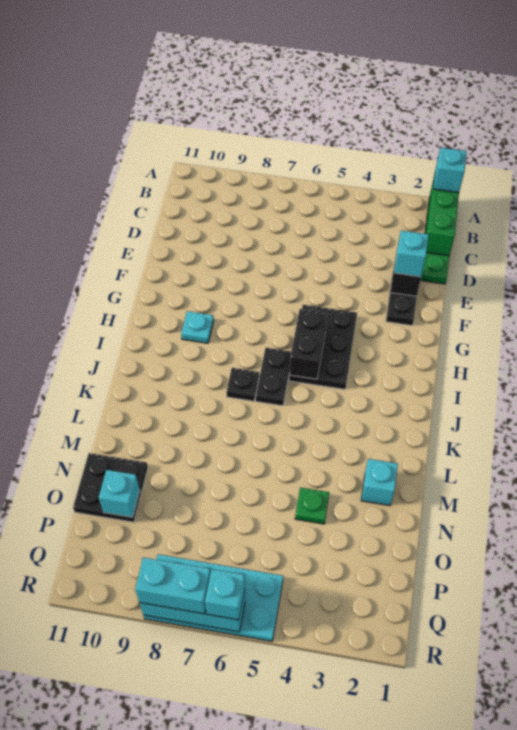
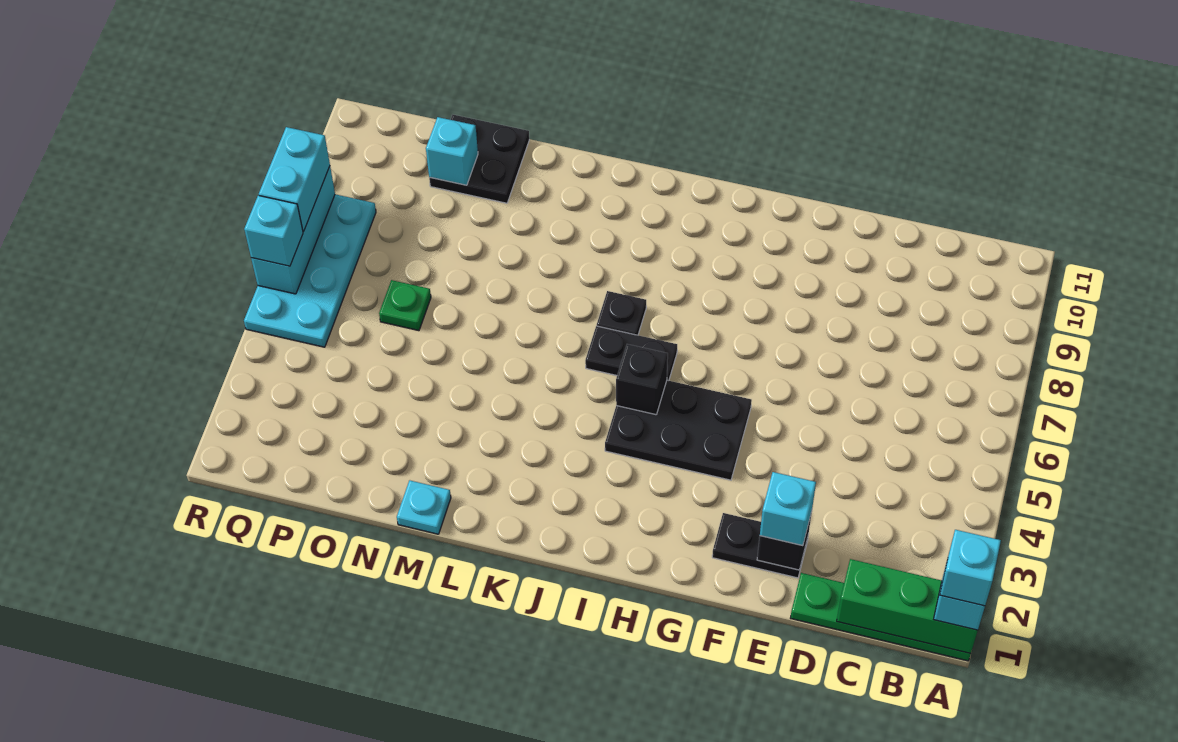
black 1x2 brick [290,309,327,379] -> black 1x1 brick [616,344,668,415]
cyan 1x1 plate [181,311,214,343] -> cyan 1x1 plate moved to [397,480,451,534]
cyan 1x1 brick [361,459,398,506] -> cyan 1x1 brick moved to [940,530,1001,606]
green 1x1 plate [295,487,329,524] -> green 1x1 plate moved to [379,280,431,331]

